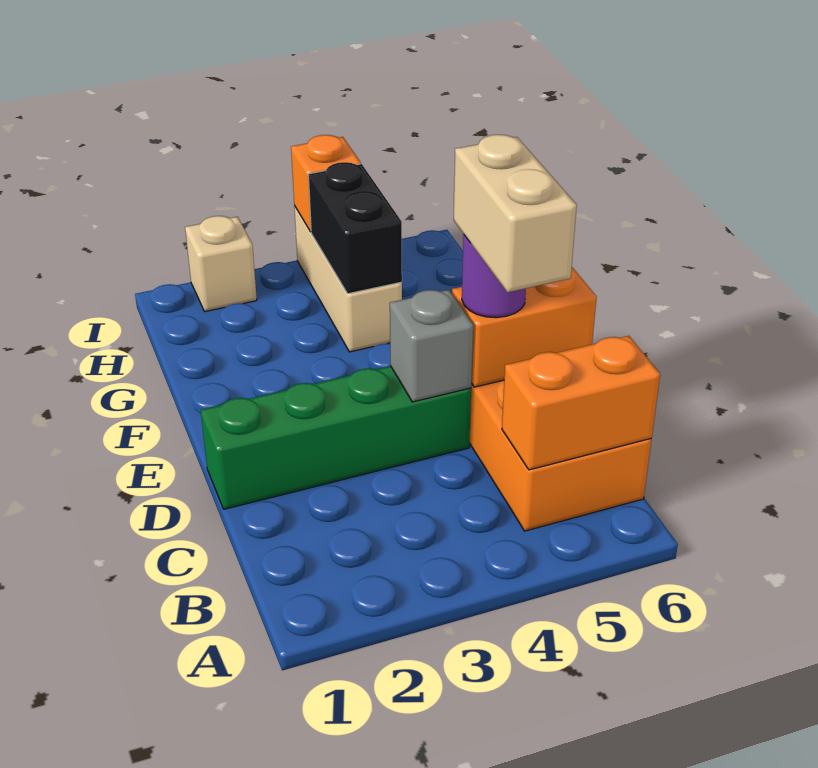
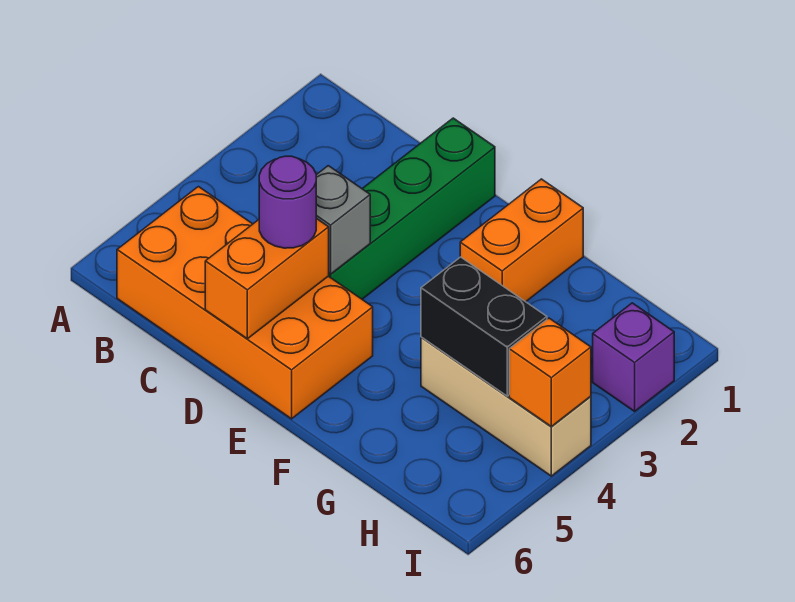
orange 1x2 brick [502,336,660,470] -> orange 1x2 brick moved to [460,179,583,302]
tan 1x2 brick [454,135,577,292] -> none
tan 1x1 brick [185,216,257,312] -> purple 1x1 brick [593,303,674,411]

